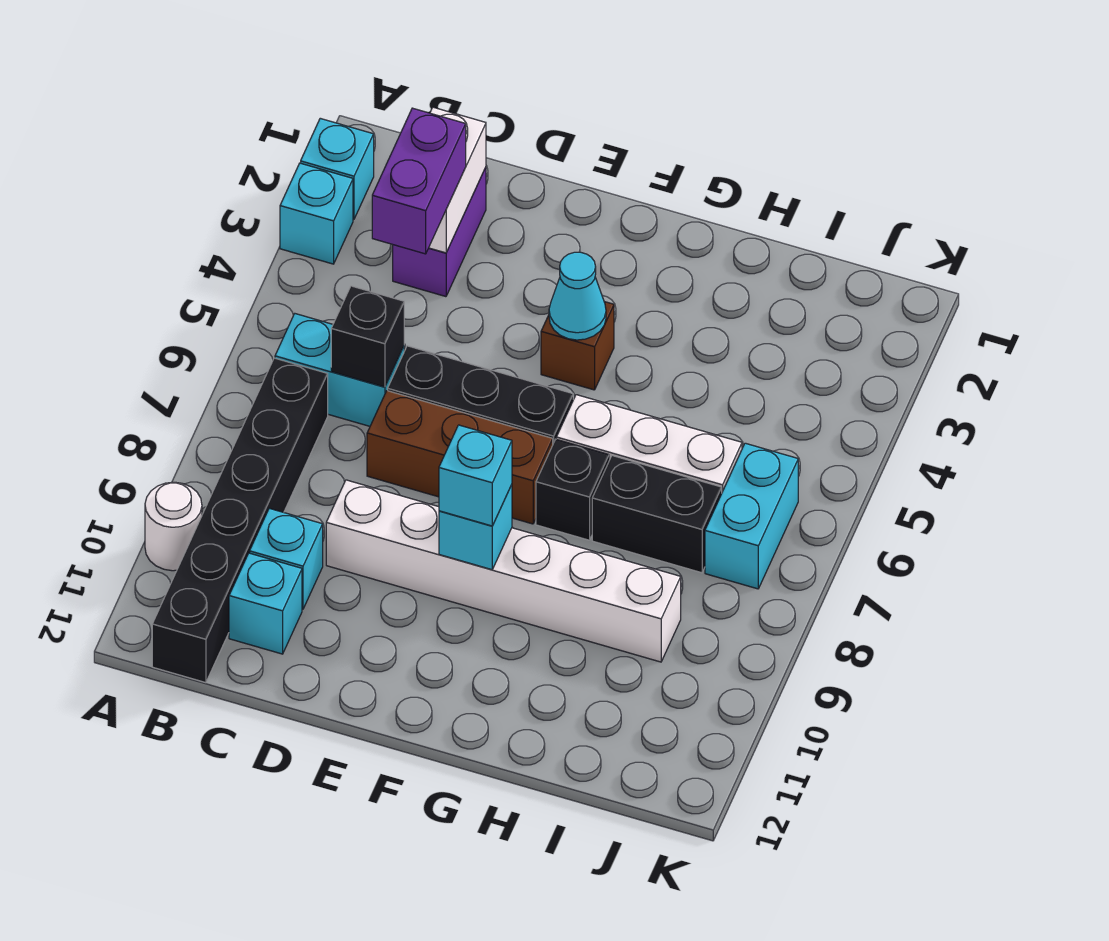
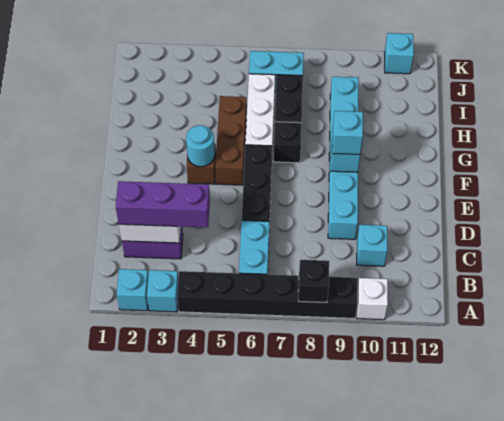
white 1x1 round brick [145,482,202,571] -> white 1x1 brick [357,278,388,320]
black 1x6 brick [152,358,328,683] -> black 1x6 brick moved to [177,271,358,319]
purple 1x2 brick [372,108,466,254] -> purple 1x3 brick [116,181,210,227]
black 1x1 brick [331,286,404,387] -> black 1x1 brick moved to [298,260,329,303]
cyan 1x1 brick [229,553,302,654] -> cyan 1x1 brick moved to [385,33,414,74]
brown 1x3 brick [367,391,553,524] -> brown 1x3 brick moved to [215,96,246,185]
white 1x6 brick [326,480,681,662] -> cyan 1x6 brick [328,77,359,239]
cyan 1x1 cone [549,252,606,340] -> cyan 1x1 round brick [186,125,215,167]

